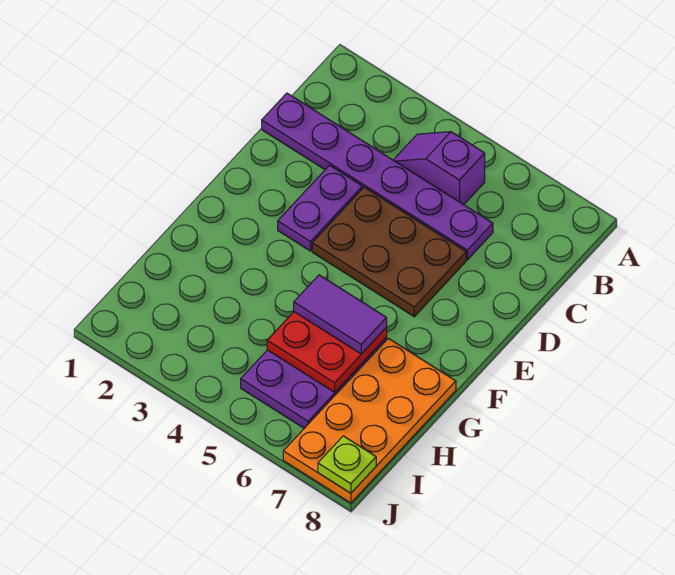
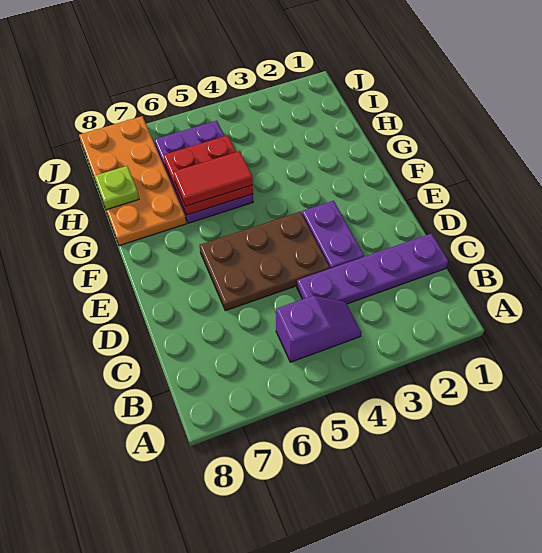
purple 1x6 plate [262,93,493,260] -> purple 1x4 plate [297,234,448,304]
purple 1x2 tile [294,275,387,354] -> red 1x2 tile [173,151,253,206]
lime 1x1 plate [318,436,376,493] -> lime 1x1 plate moved to [95,166,139,210]

